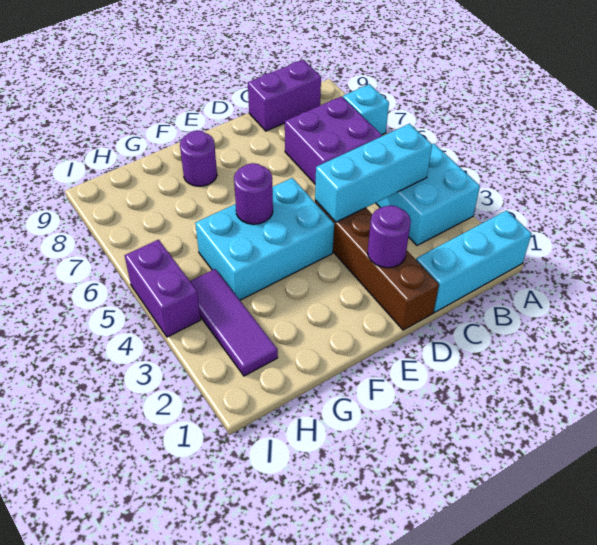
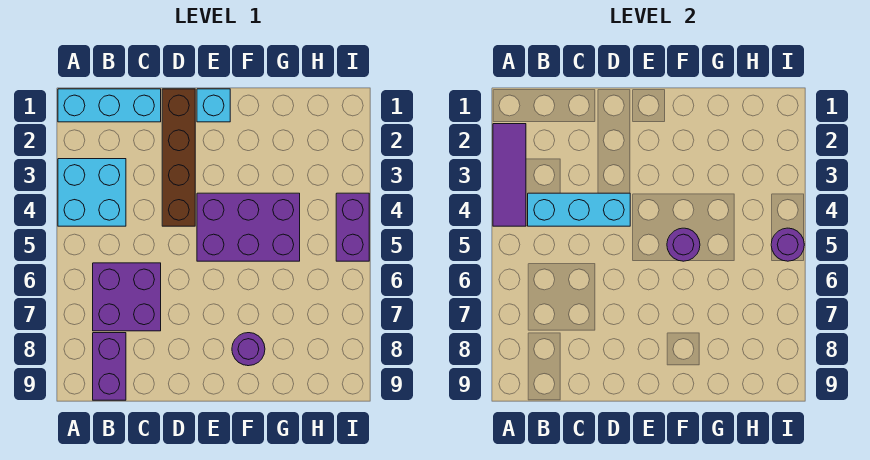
cyan 1x1 brick [343,84,389,135] -> cyan 1x1 brick moved to [197,89,230,122]
purple 1x2 brick [248,60,321,131] -> purple 1x2 brick turned to [93,333,126,400]
purple 1x1 round brick [368,205,411,268] -> purple 1x1 round brick moved to [771,228,804,261]
cyan 2x3 brick [195,178,334,300] -> purple 2x3 brick [197,193,300,261]
purple 1x3 tile [190,269,278,376] -> purple 1x3 tile moved to [493,124,526,226]

